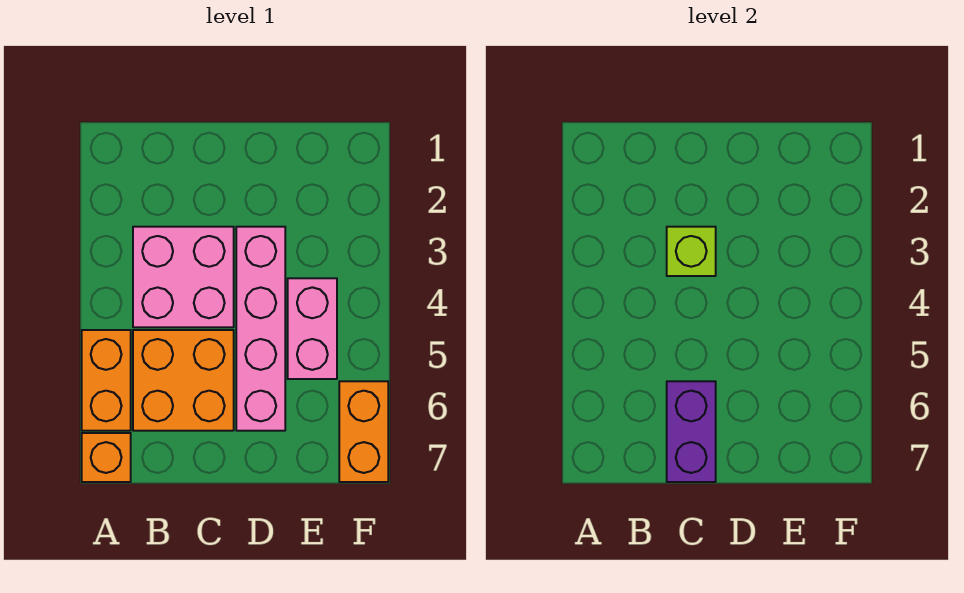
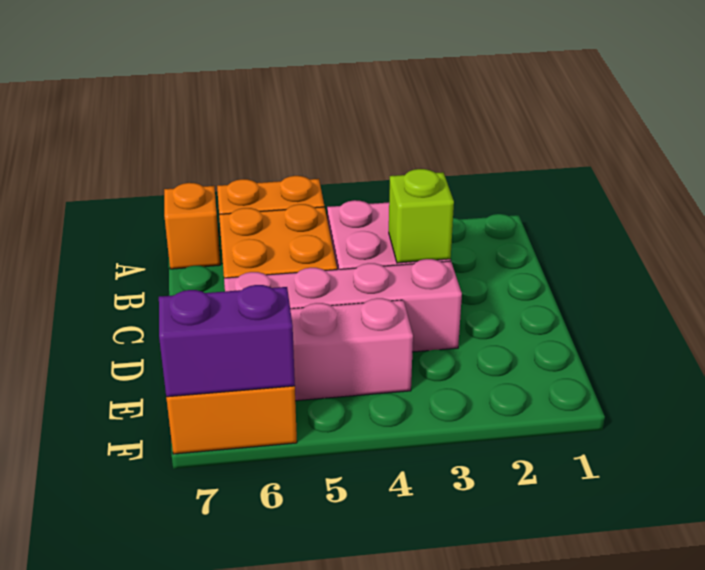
purple 1x2 brick [667,381,716,482] -> purple 1x2 brick moved to [159,285,295,397]

